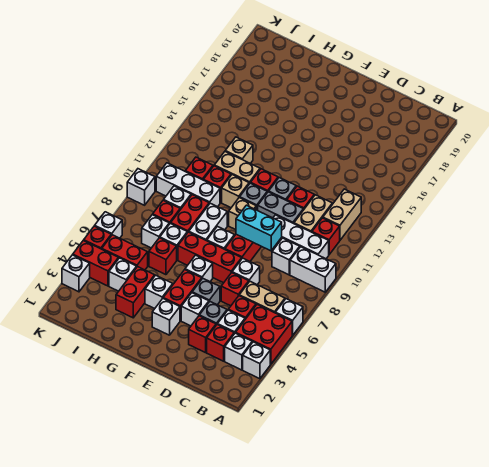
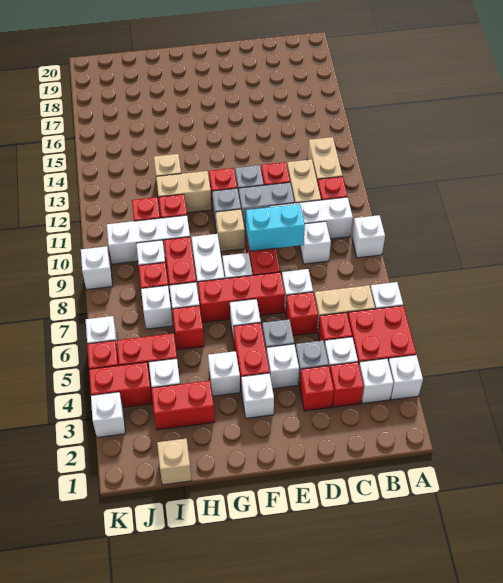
white 1x2 brick [290,247,336,292] -> white 1x1 brick [352,215,385,258]
tan 1x1 brick [222,175,249,208] -> tan 1x1 brick moved to [157,439,192,485]
red 1x2 brick [116,267,155,318] -> red 1x2 brick turned to [152,381,215,430]

